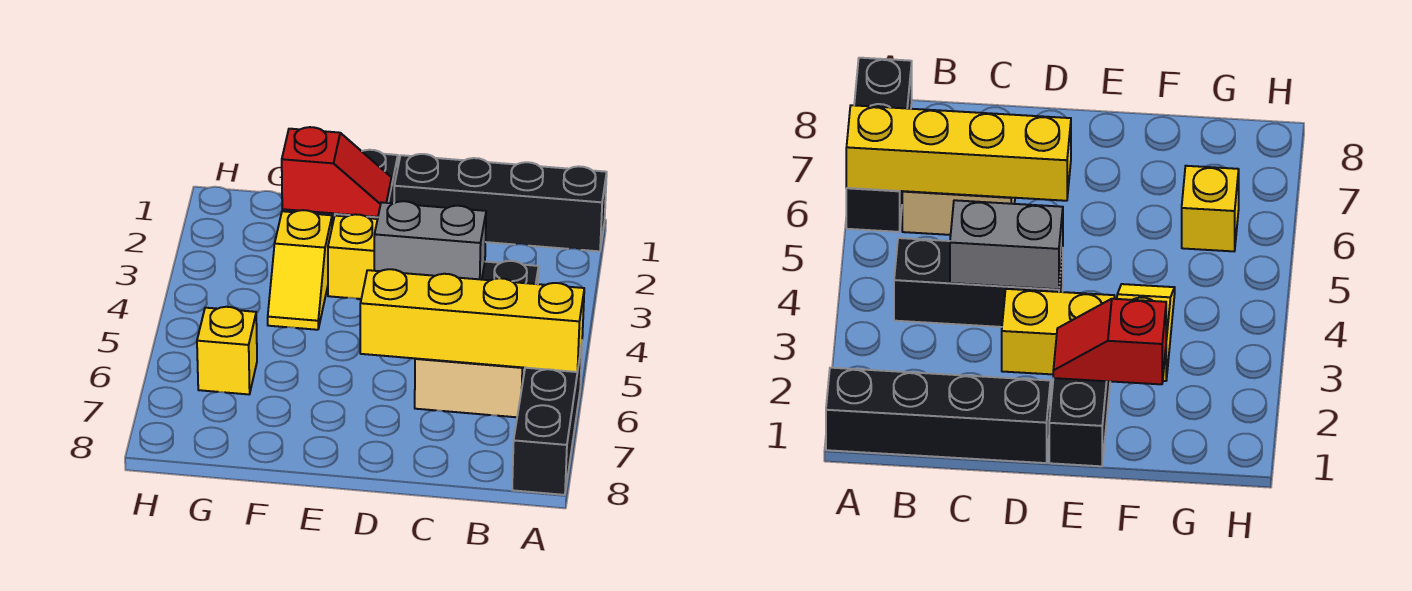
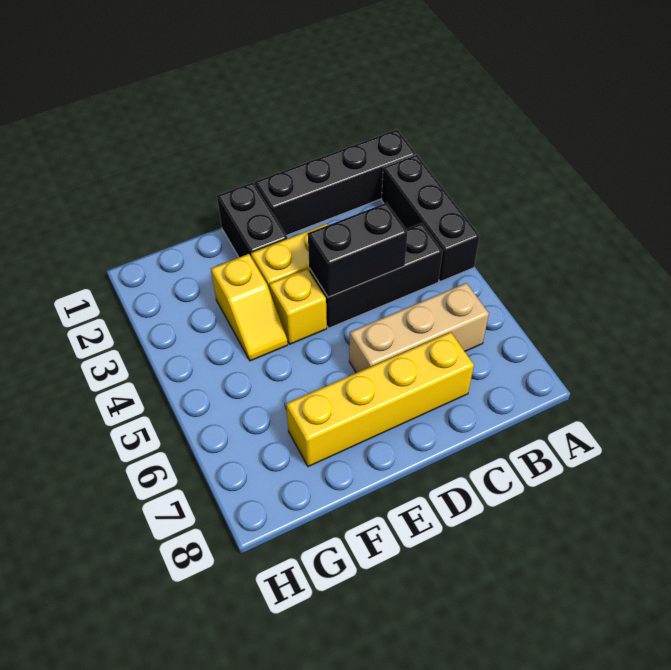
black 1x3 brick [512,345,582,495] -> black 1x3 brick moved to [381,155,480,281]
yellow 1x4 brick [360,269,584,372] -> yellow 1x4 brick moved to [286,332,474,467]
tan 1x2 brick [415,358,525,417] -> tan 1x3 brick [349,283,489,373]
grey 1x2 brick [374,201,486,280] -> black 1x2 brick [308,203,408,297]
red 1x2 slope [282,127,392,217] -> none
yellow 1x1 brick [197,307,257,394] -> yellow 1x1 brick moved to [269,269,327,344]

